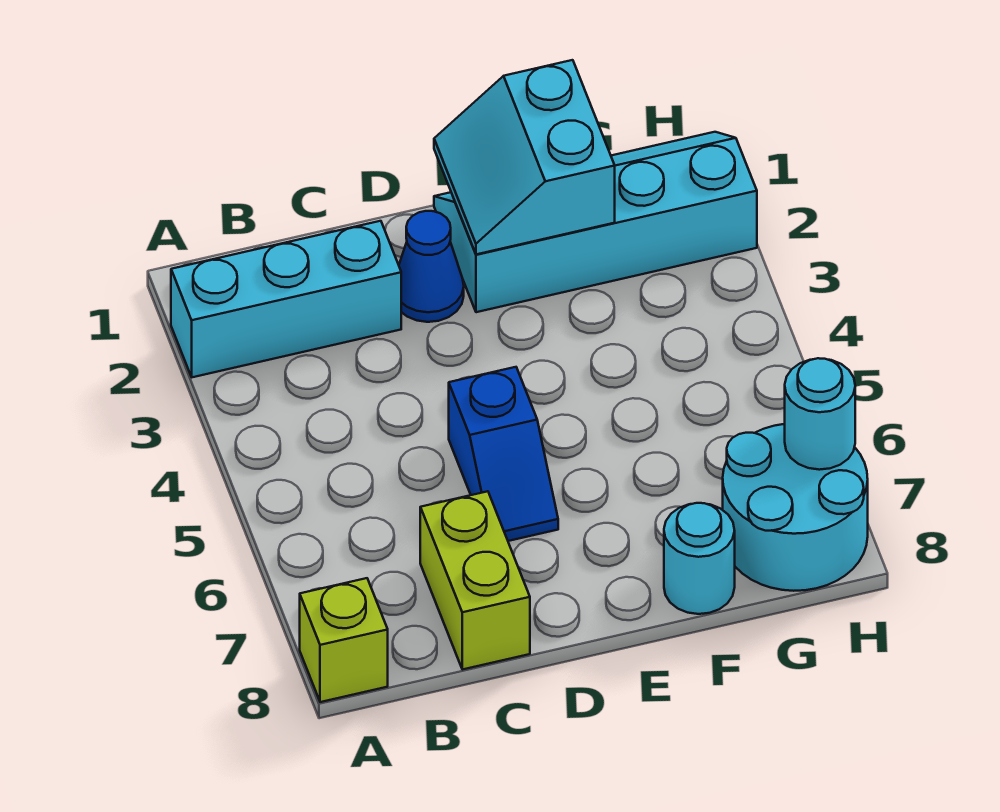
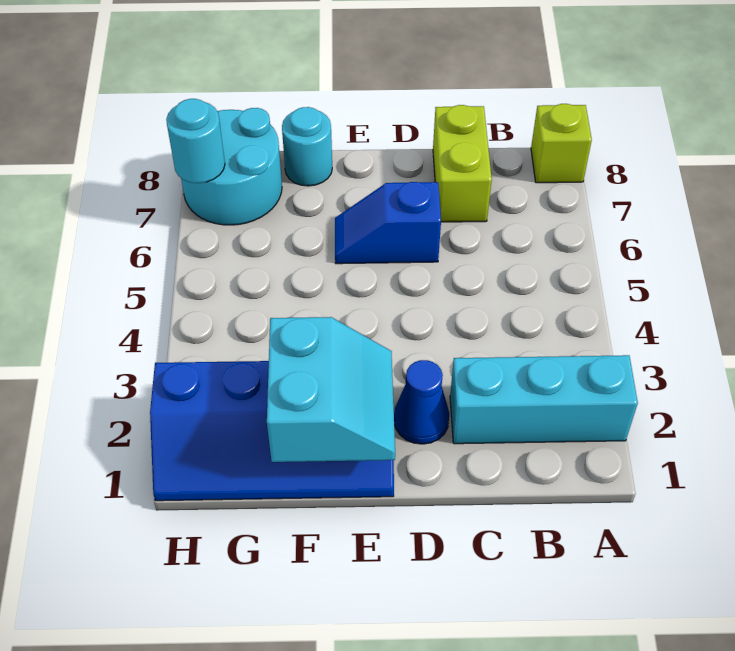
blue 1x2 slope [449,367,558,541] -> blue 1x2 slope turned to [335,182,441,264]
cyan 2x4 slope [434,132,757,312] -> blue 2x4 slope [150,361,394,501]

